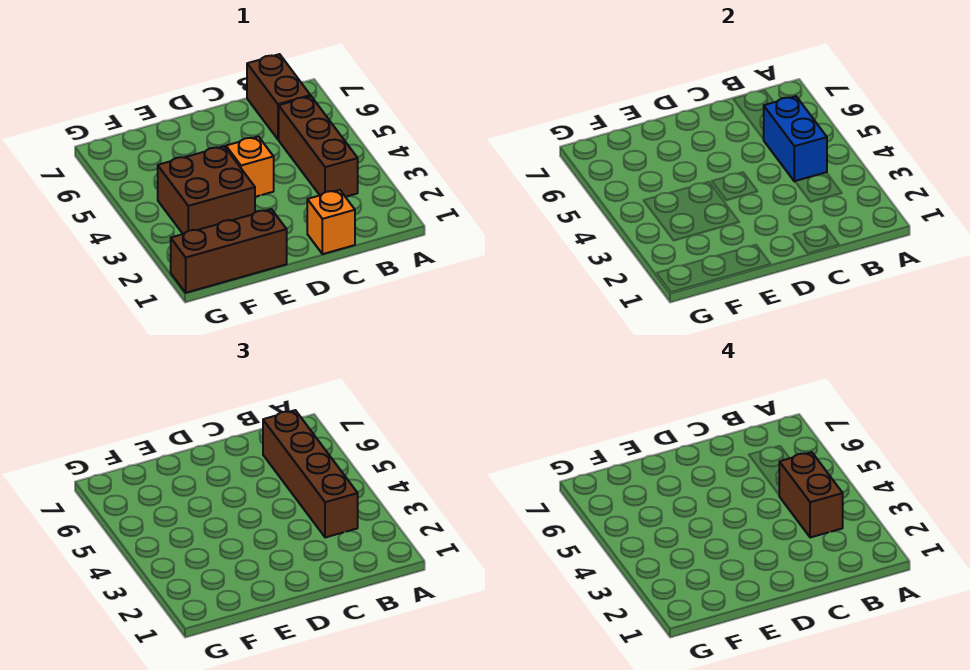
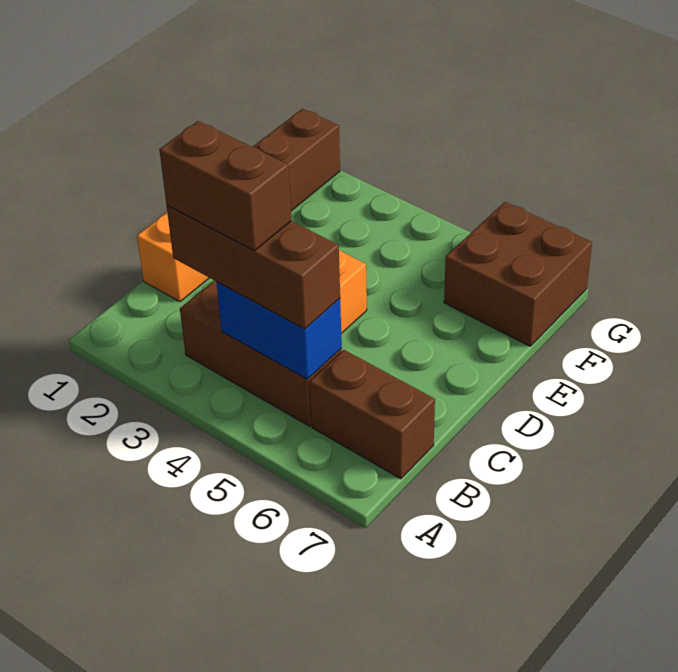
brown 1x4 brick [263,410,358,538] -> brown 1x3 brick [167,206,340,329]
brown 2x2 brick [158,146,255,234] -> brown 2x2 brick moved to [444,202,592,346]

